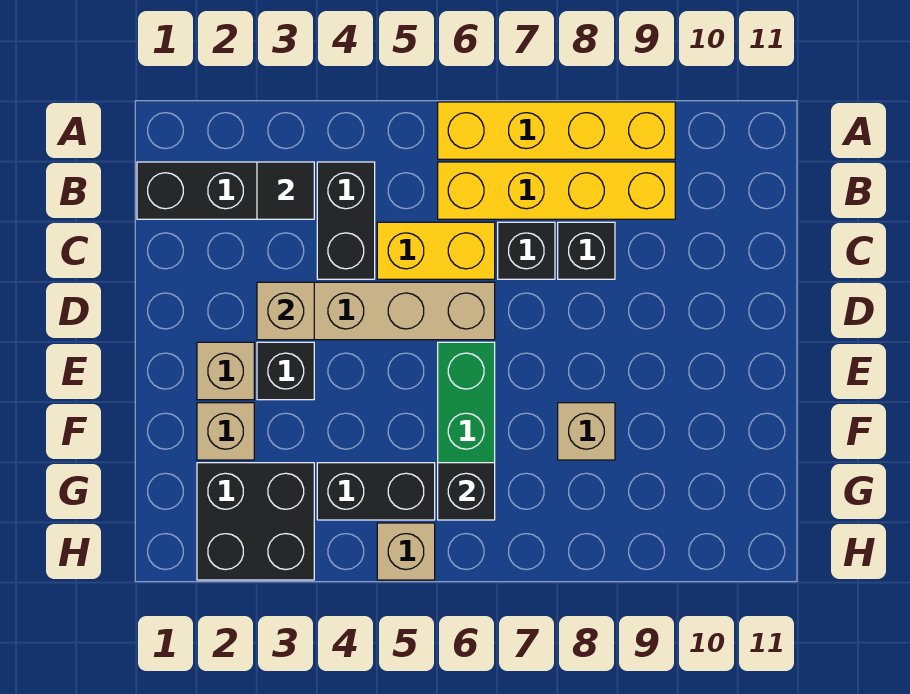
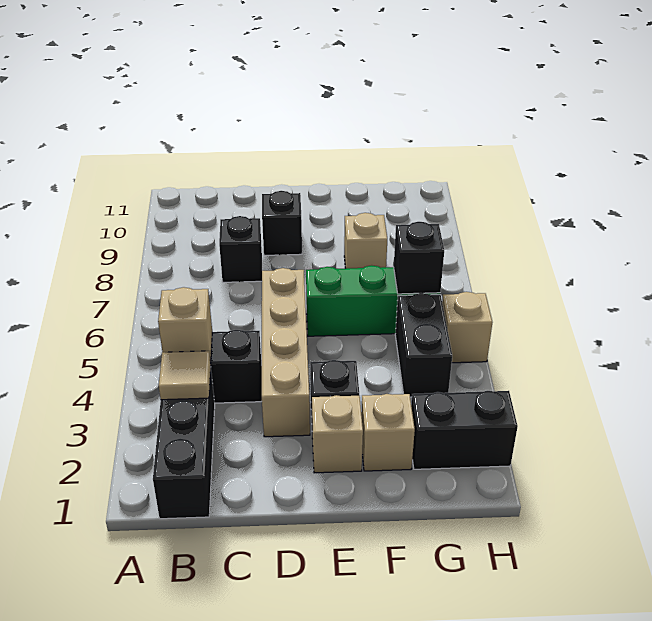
yellow 1x4 brick [438,102,675,159] -> none
black 1x1 tile [257,162,314,219] -> tan 1x1 tile [159,351,211,400]
yellow 1x4 brick [438,162,675,219] -> none
yellow 1x2 brick [377,222,495,279] -> none
black 1x1 brick [498,222,555,279] -> black 1x1 brick moved to [262,191,302,255]
tan 1x1 brick [257,282,314,340] -> tan 1x1 brick moved to [158,287,212,363]
black 2x2 brick [197,463,314,580] -> black 1x2 brick [411,391,518,469]

